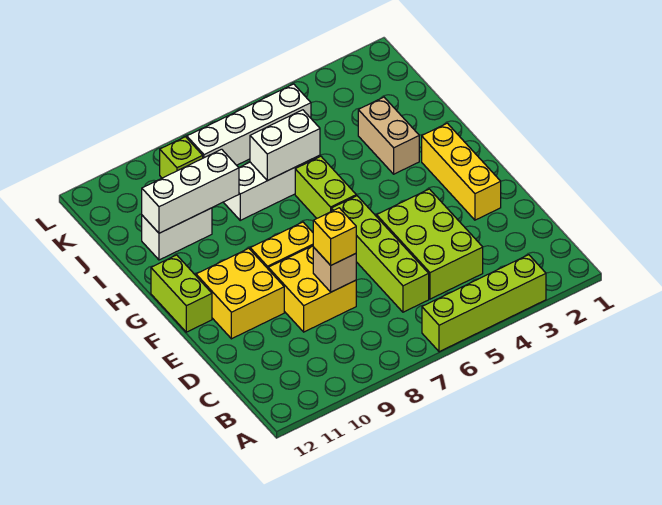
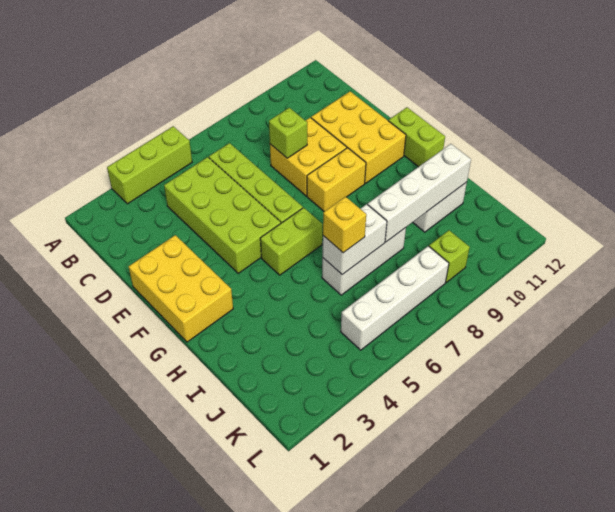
lime 1x4 brick [422,255,546,352] -> lime 1x3 brick [107,126,192,204]
lime 2x3 brick [377,189,483,299] -> lime 2x4 brick [164,157,281,273]
tan 1x1 brick [313,247,356,292] -> lime 1x1 brick [269,108,307,158]
yellow 1x1 brick [313,208,356,265] -> yellow 1x1 brick moved to [323,197,366,253]
yellow 1x3 brick [422,123,501,220] -> yellow 2x3 brick [128,235,233,342]
yellow 2x2 brick [196,248,284,339] -> yellow 2x3 brick [311,92,406,183]
lime 1x2 brick [295,156,356,218] -> lime 1x2 brick turned to [260,208,322,275]
tan 1x2 brick [358,97,419,174] -> none
white 1x3 brick [142,149,239,233] -> white 1x4 brick [368,144,471,242]

